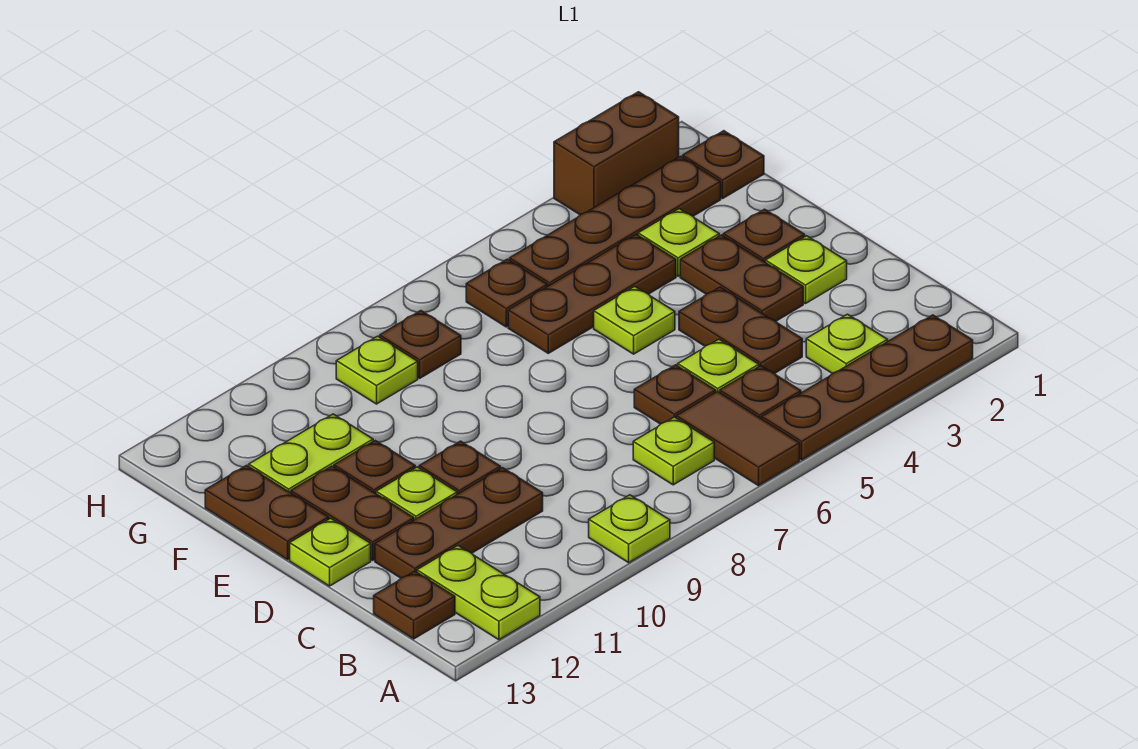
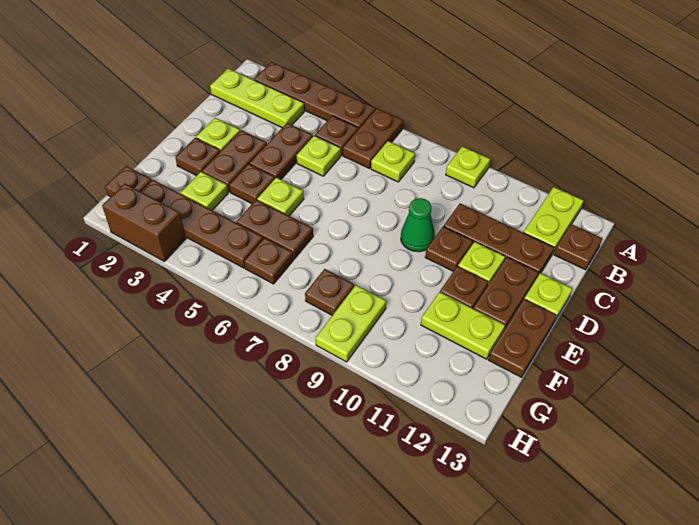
brown 1x2 tile [676,391,800,486] -> brown 1x2 plate [343,109,403,168]
lime 1x1 plate [806,314,888,374] -> lime 1x3 plate [210,68,304,128]
brown 1x1 plate [634,365,716,424] -> brown 1x1 plate moved to [229,164,275,204]
none -> green 1x1 cone [401,198,435,252]
brown 1x3 plate [508,234,676,353] -> brown 1x2 plate [237,200,313,259]
lime 1x1 plate [336,336,418,404] -> lime 1x2 plate [316,285,386,362]

